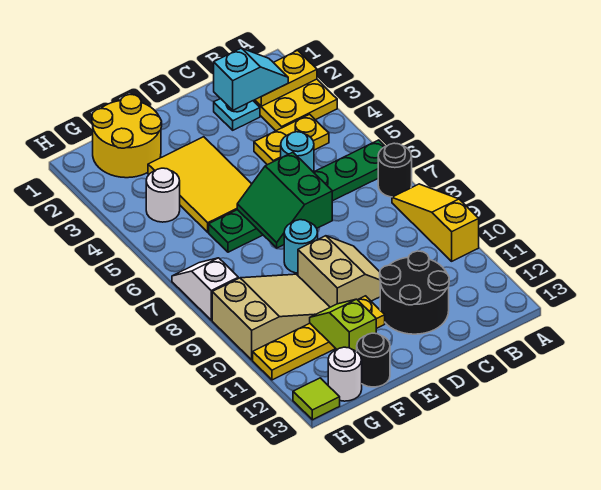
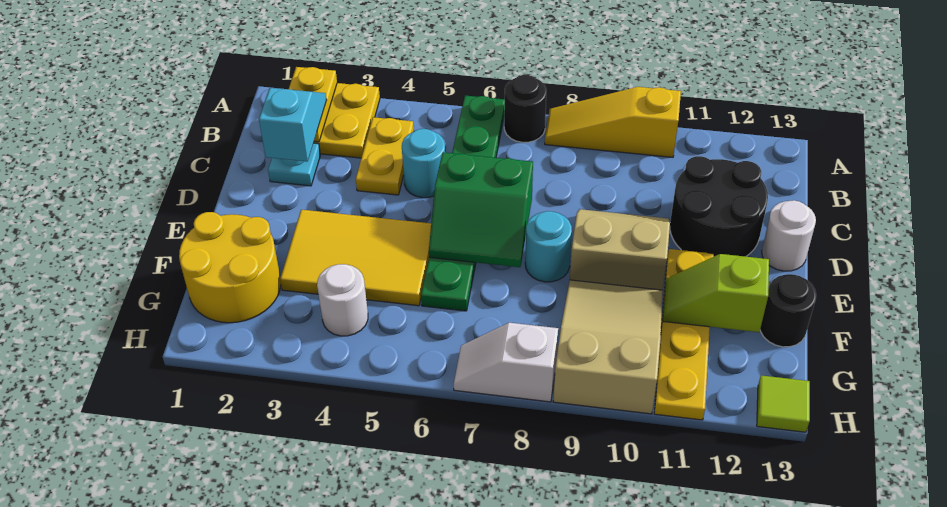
white 1x1 round brick [328,347,362,401] -> white 1x1 round brick moved to [762,200,816,271]

